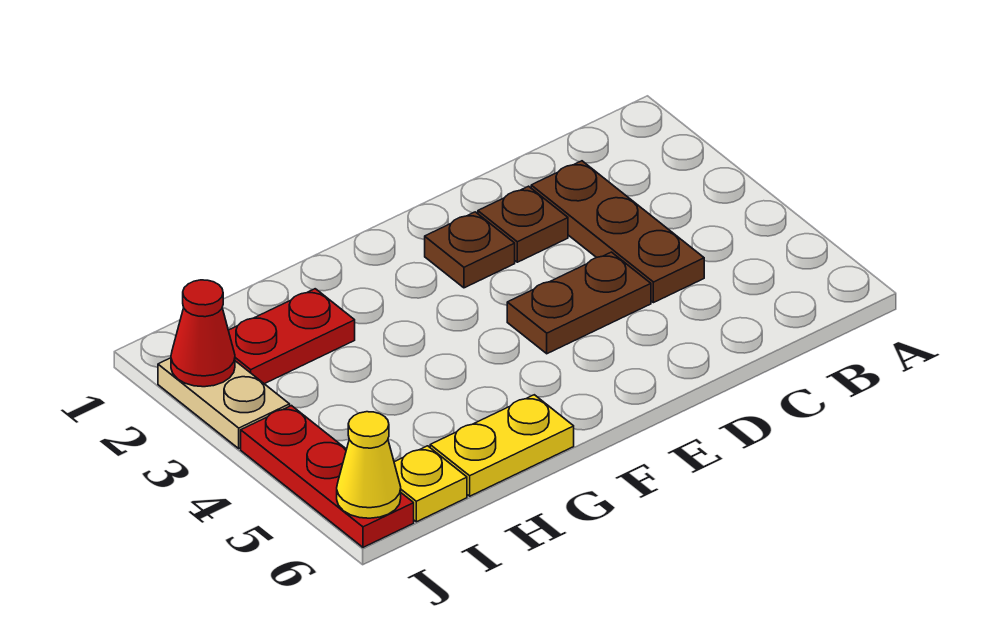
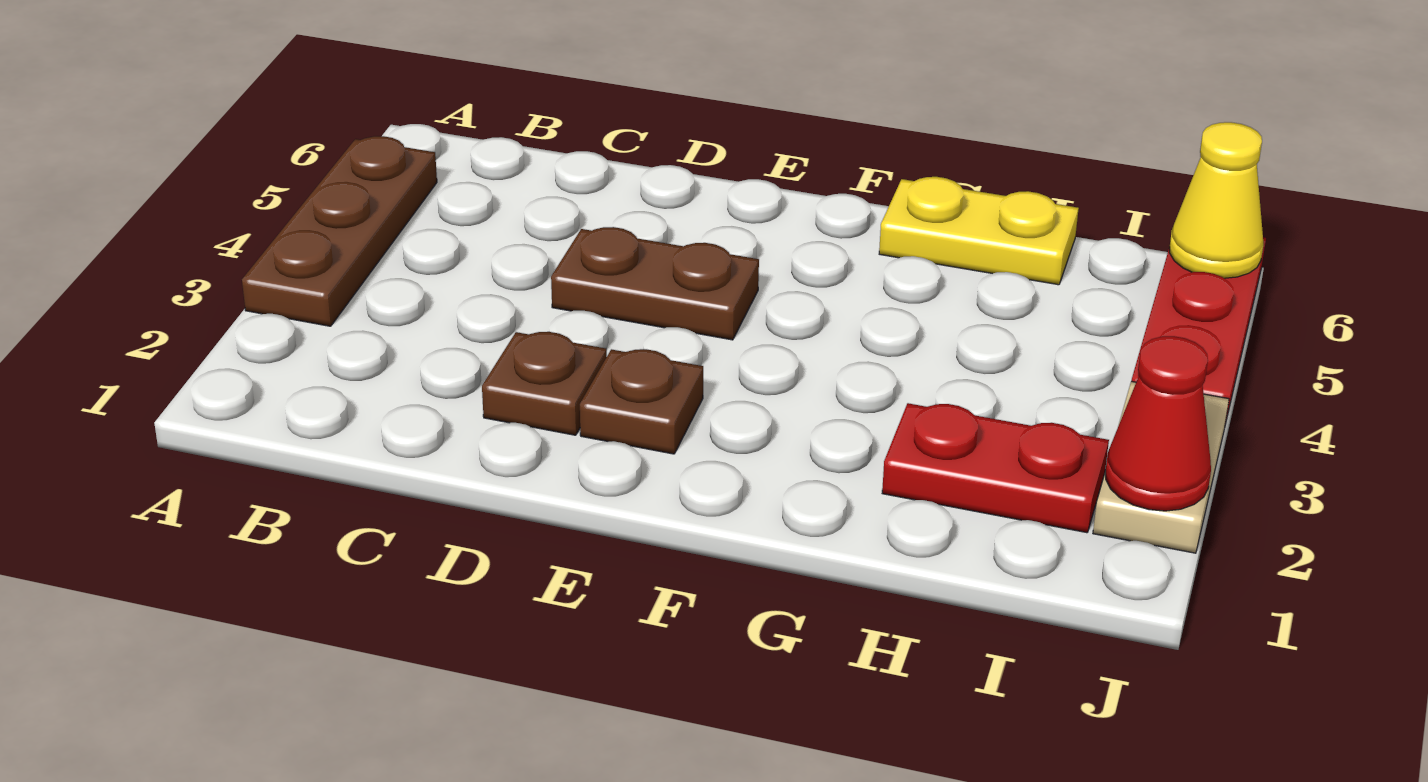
brown 1x3 plate [531,161,704,303] -> brown 1x3 plate moved to [242,136,437,326]
yellow 1x1 plate [394,446,467,522] -> none

